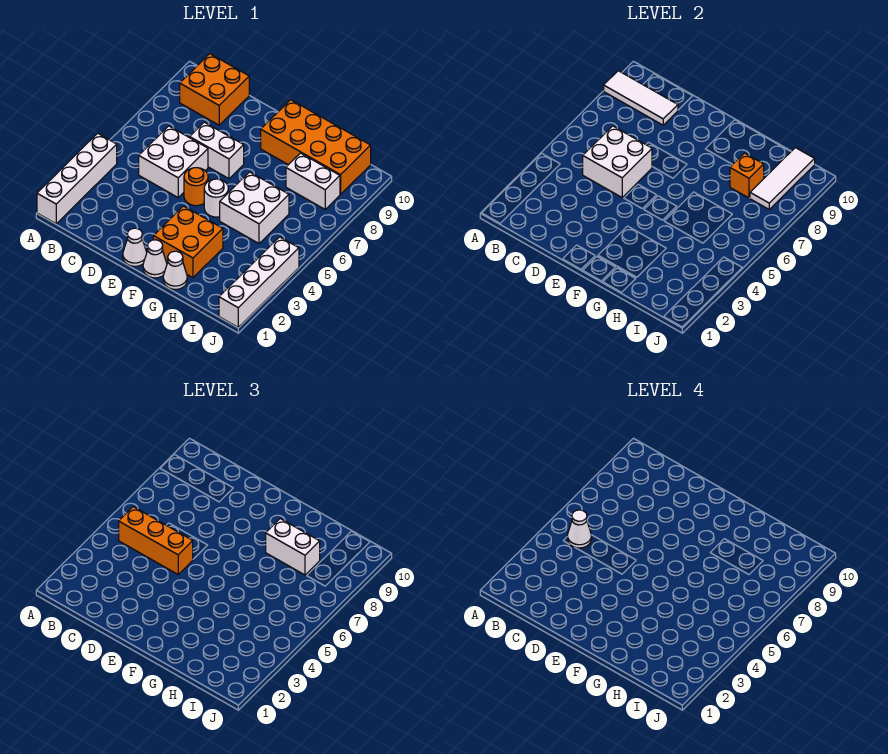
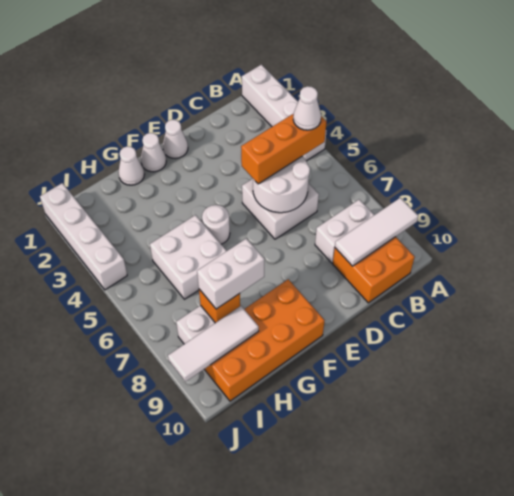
white 2x2 brick [583,126,652,197] -> white 2x2 round brick [253,156,310,213]
white 1x2 brick [190,122,244,179] -> white 1x2 brick moved to [315,200,374,263]
orange 1x1 round brick [184,168,208,206] -> none
orange 2x2 brick [153,206,223,278] -> none
white 1x3 tile [750,148,815,209] -> white 1x3 tile turned to [168,306,259,382]

